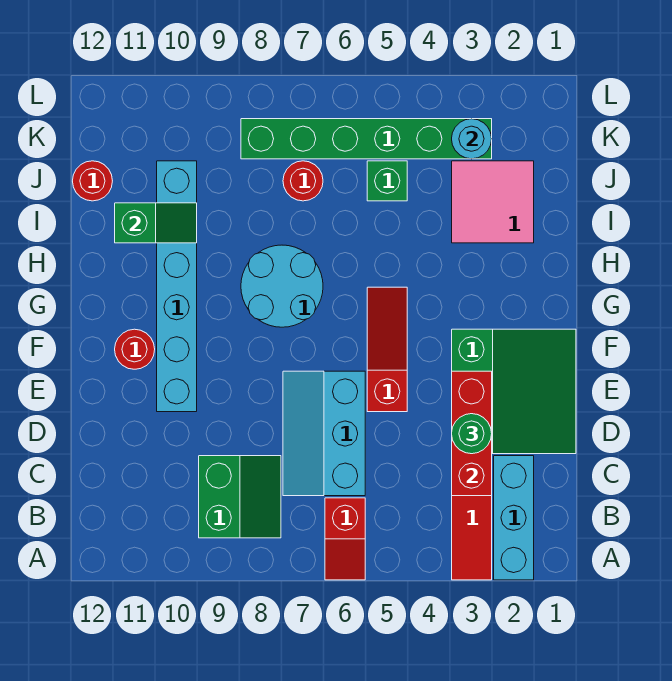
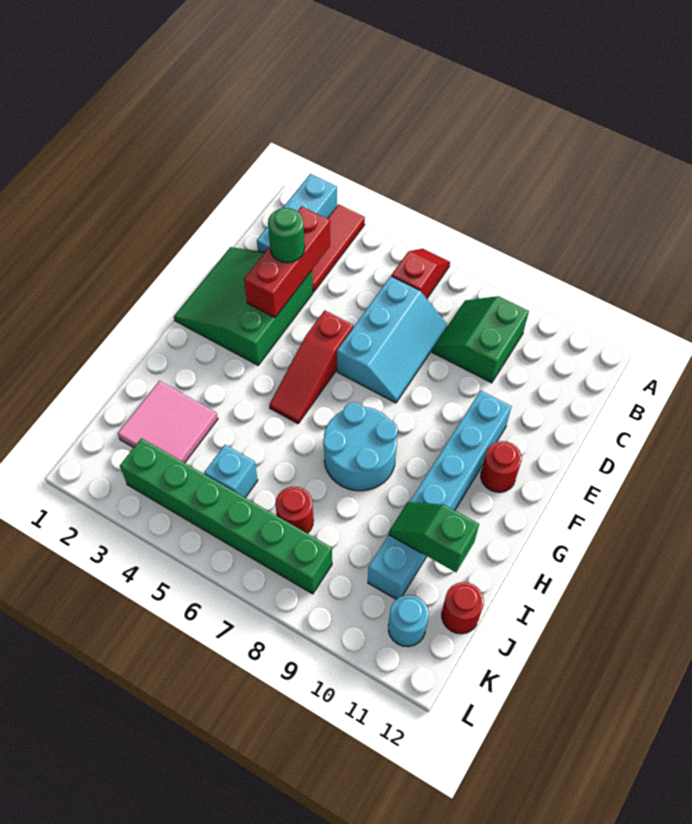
green 1x1 brick [367,161,407,201] -> cyan 1x1 brick [204,445,258,498]
cyan 1x1 round brick [452,119,492,159] -> cyan 1x1 round brick moved to [388,595,429,647]

